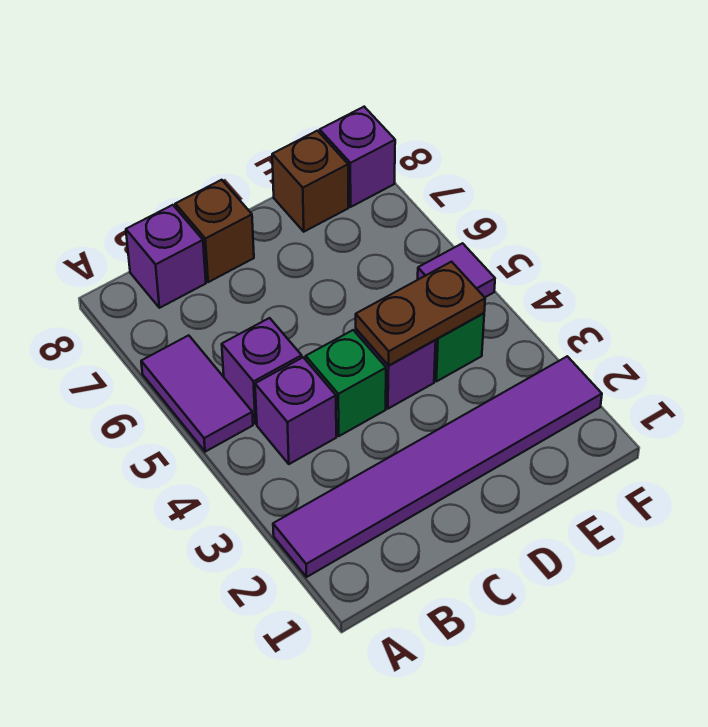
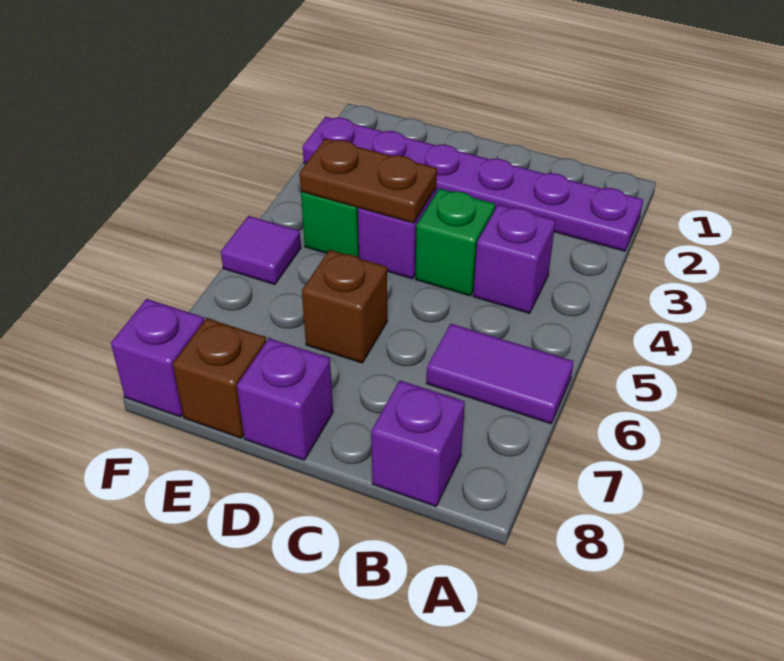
purple 1x6 tile [273,356,602,577] -> purple 1x6 plate [303,117,643,251]
purple 1x2 tile [141,335,253,452] -> purple 1x2 tile turned to [426,324,574,424]
purple 1x1 brick [222,318,302,424] -> purple 1x1 brick moved to [237,338,333,460]
brown 1x1 brick [175,180,254,282] -> brown 1x1 brick moved to [302,250,387,363]

